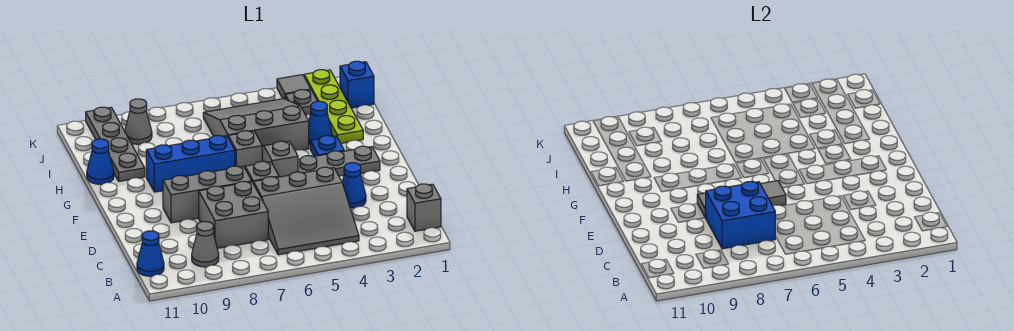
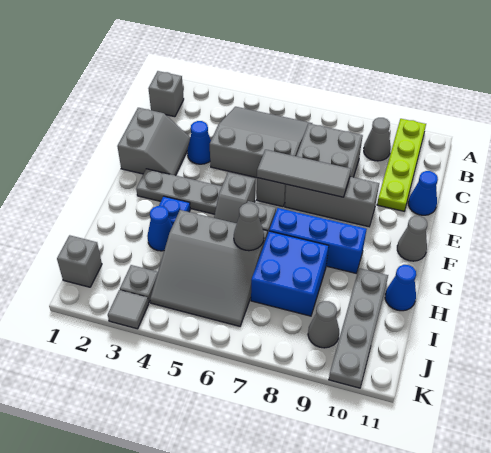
blue 1x1 cone [137,231,164,276] -> blue 1x1 cone moved to [408,171,438,215]
blue 2x2 brick [706,181,776,249] -> blue 2x2 brick moved to [251,231,329,316]
none -> grey 2x2 slope [117,108,190,176]
none -> grey 1x1 cone [397,216,427,261]
lime 1x4 plate [304,70,363,143] -> lime 1x4 plate moved to [377,119,426,211]
none -> grey 1x1 cone [234,203,264,251]
blue 1x1 brick [340,61,374,108] -> grey 1x1 brick [57,235,102,287]

